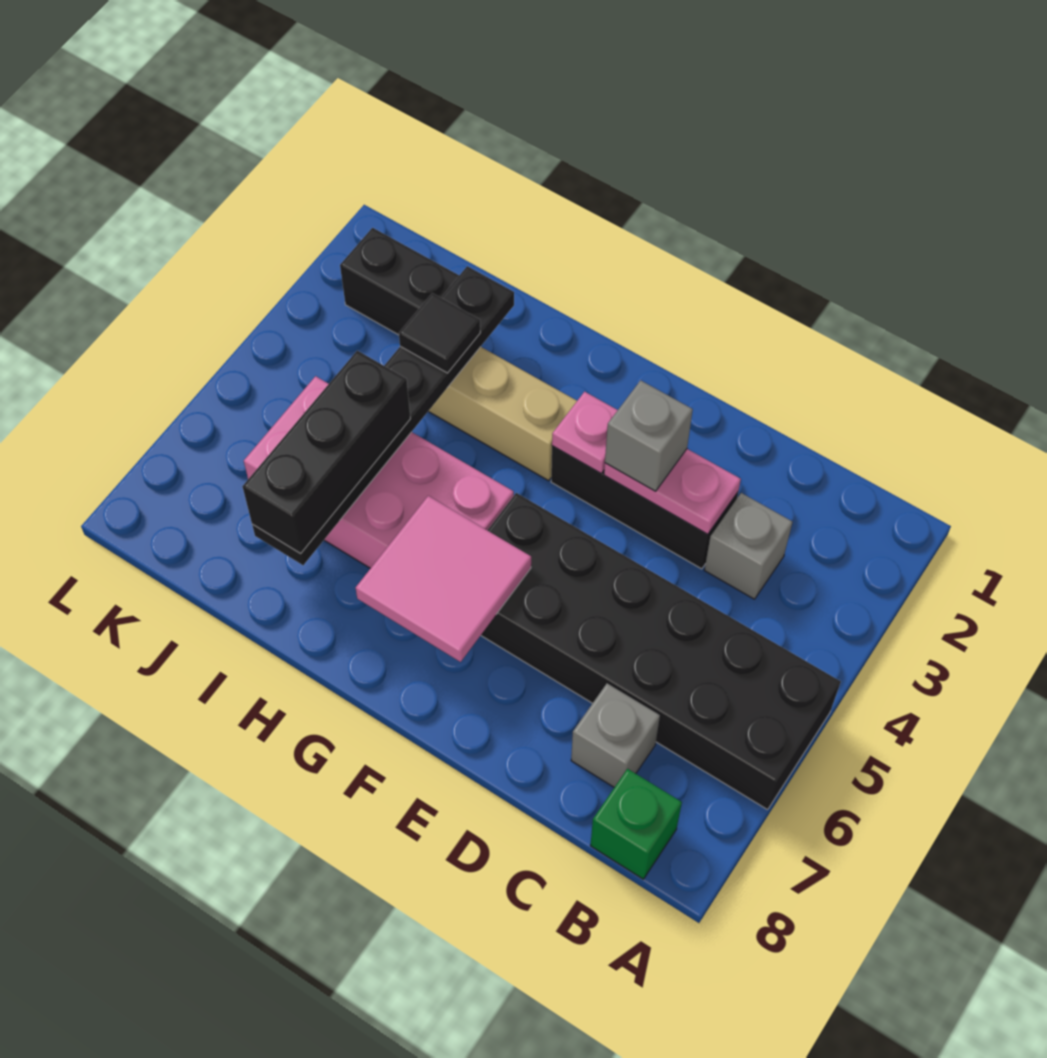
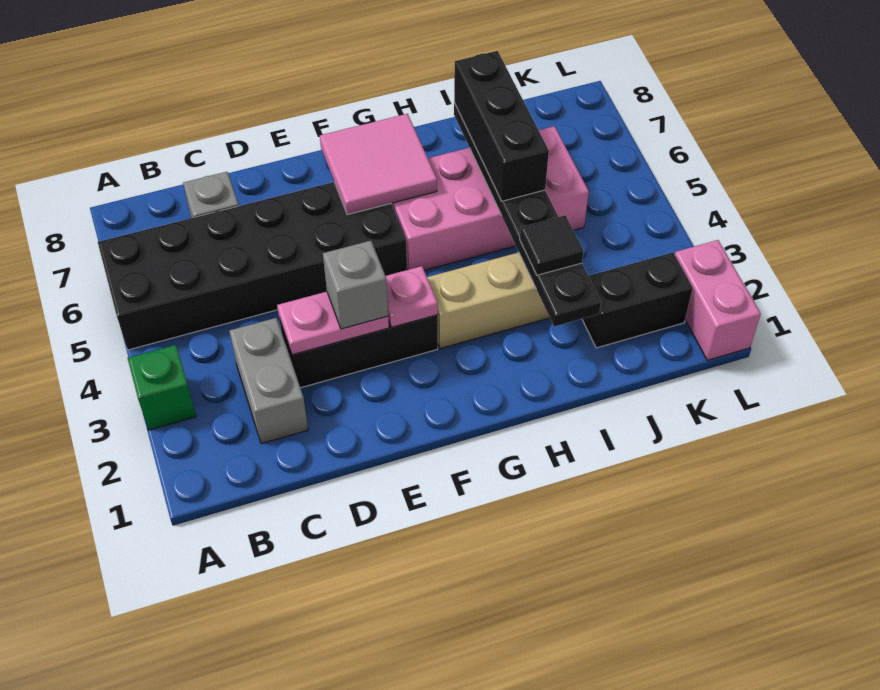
green 1x1 brick [590,769,682,879] -> green 1x1 brick moved to [128,345,196,430]
grey 1x1 brick [704,493,792,599] -> grey 1x2 brick [229,318,308,444]
none -> pink 1x2 brick [675,240,761,360]

